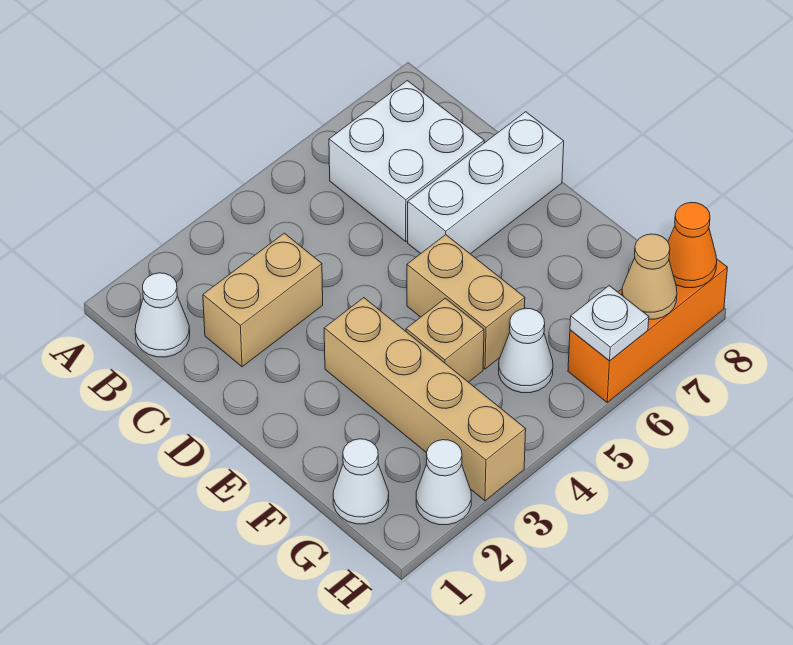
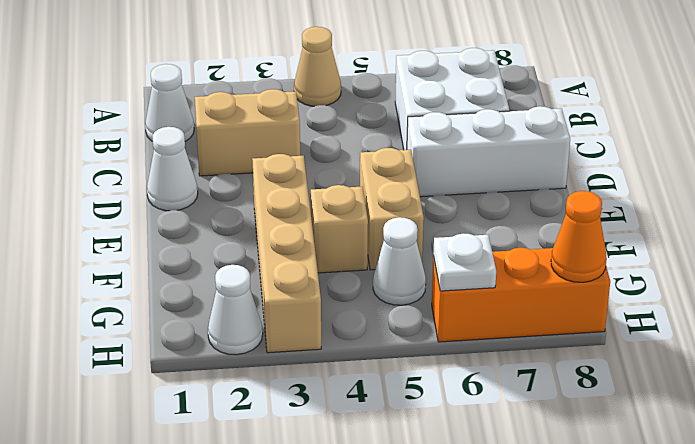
white 1x1 cone [333,439,389,524] -> white 1x1 cone moved to [147,127,198,211]
tan 1x1 cone [622,234,677,319] -> tan 1x1 cone moved to [294,27,341,106]

